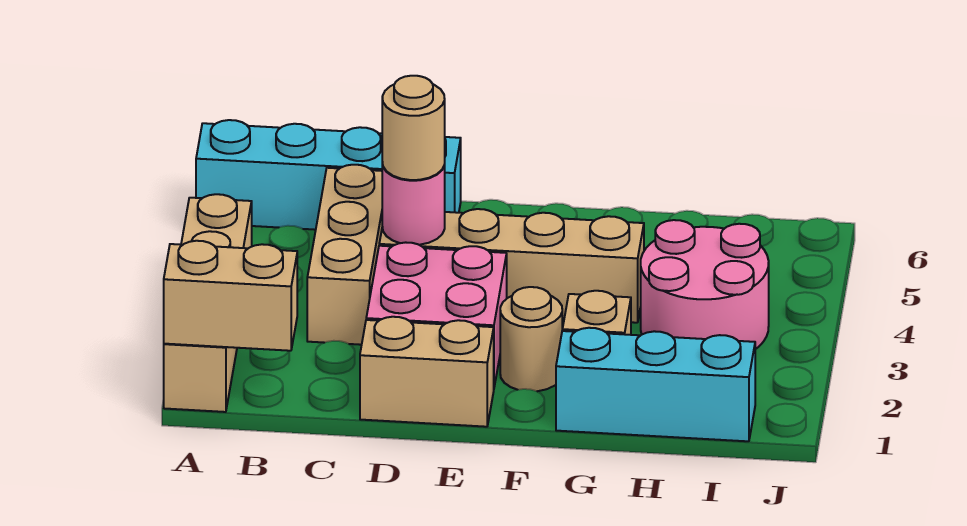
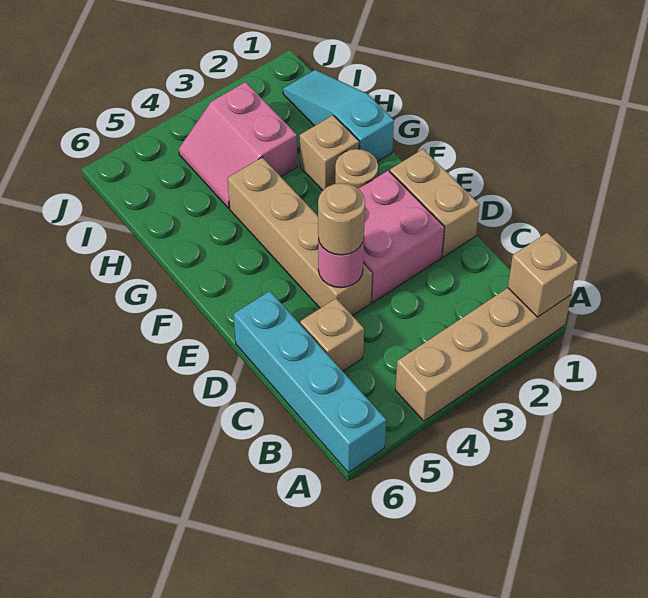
tan 1x2 brick [164,241,297,351] -> tan 1x1 brick [508,233,578,317]
tan 1x3 brick [307,165,382,345] -> tan 1x1 brick [300,298,364,371]
cyan 1x3 brick [556,328,755,441] -> cyan 1x3 slope [283,70,394,162]
pink 2x2 round brick [641,220,769,349] -> pink 2x2 slope [179,82,297,208]

